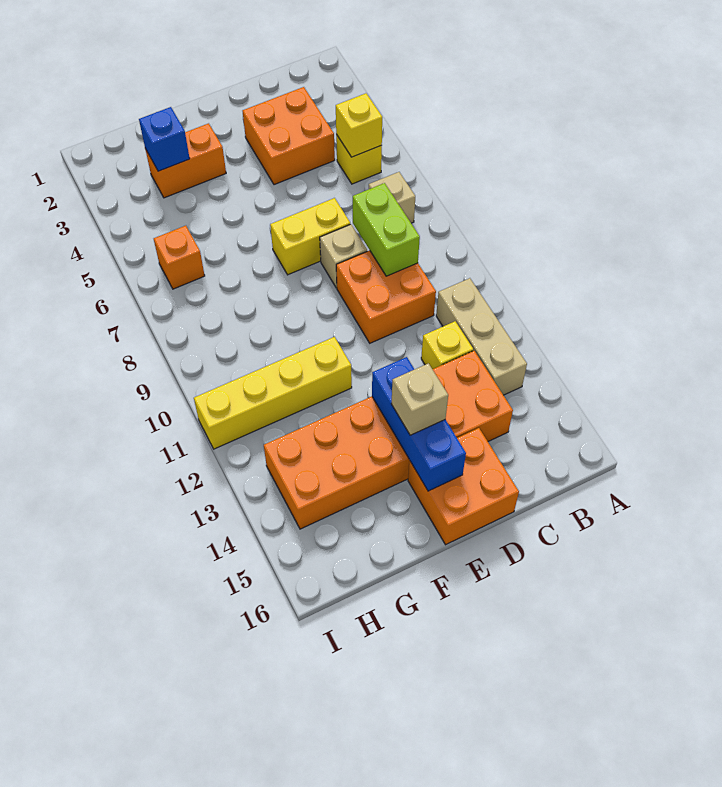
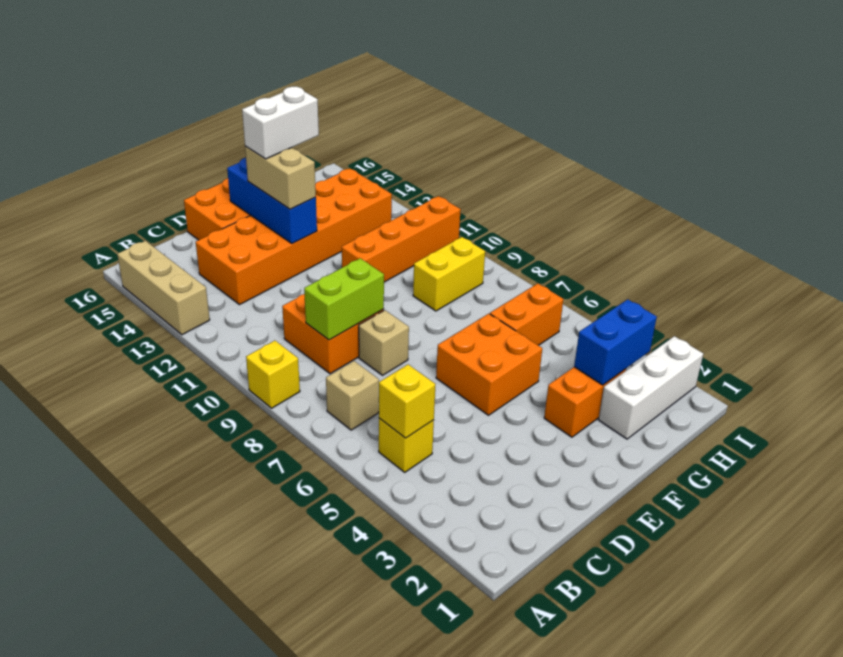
tan 1x3 brick [436,278,527,395] -> tan 1x3 brick moved to [117,241,210,335]
orange 2x2 brick [243,87,335,185] -> orange 2x2 brick moved to [436,314,542,415]
lime 1x2 brick [353,183,420,276] -> lime 1x2 brick turned to [304,258,384,340]
yellow 1x1 brick [421,321,473,369] -> yellow 1x1 brick moved to [246,341,300,408]
yellow 1x2 brick [270,198,350,275] -> yellow 1x2 brick moved to [413,237,485,311]
tan 1x1 brick [391,363,448,435] -> tan 1x2 brick [245,146,316,209]
none -> white 1x2 brick [242,87,319,159]
yellow 1x4 brick [194,337,352,449] -> orange 1x4 brick [342,196,461,282]
none -> white 1x3 brick [598,336,703,439]
blue 1x1 brick [139,107,190,171] -> blue 1x2 brick [574,299,657,385]
orange 1x1 brick [154,226,205,289] -> orange 1x2 brick [490,283,563,345]

